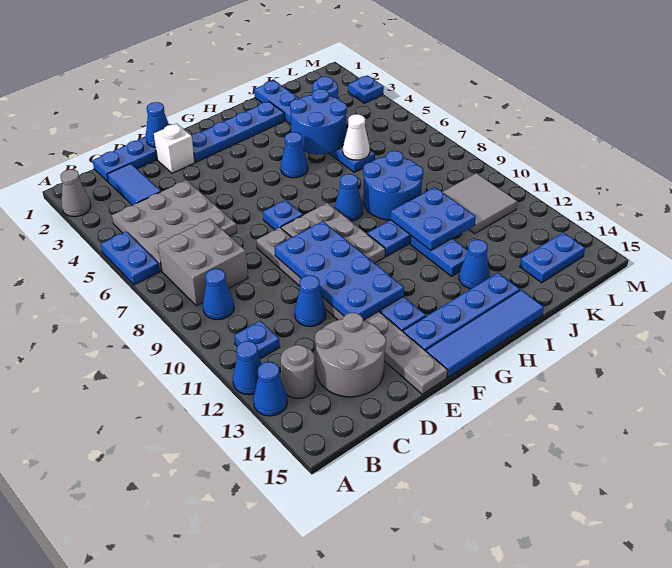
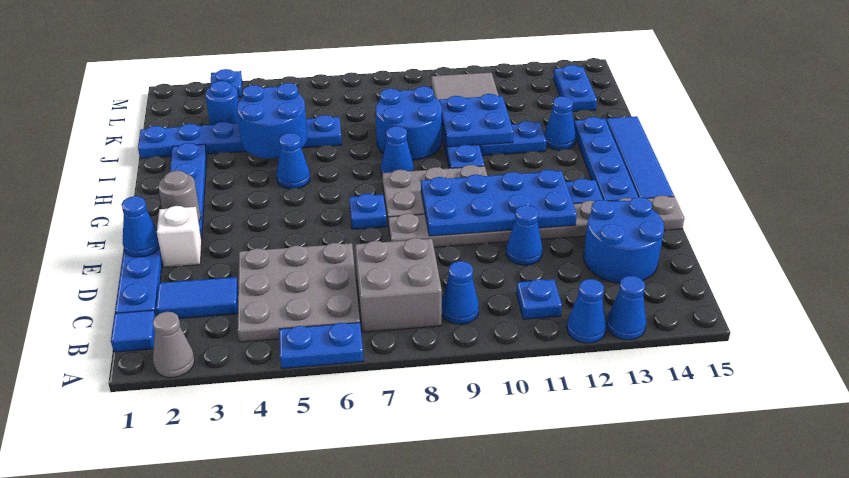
none -> blue 1x1 tile [111,310,155,352]
grey 1x1 round brick [281,345,315,398] -> grey 1x1 round brick moved to [158,171,201,222]
grey 2x2 round brick [315,313,386,397] -> blue 2x2 round brick [584,197,664,283]
white 1x1 cone [343,114,370,160] -> none

